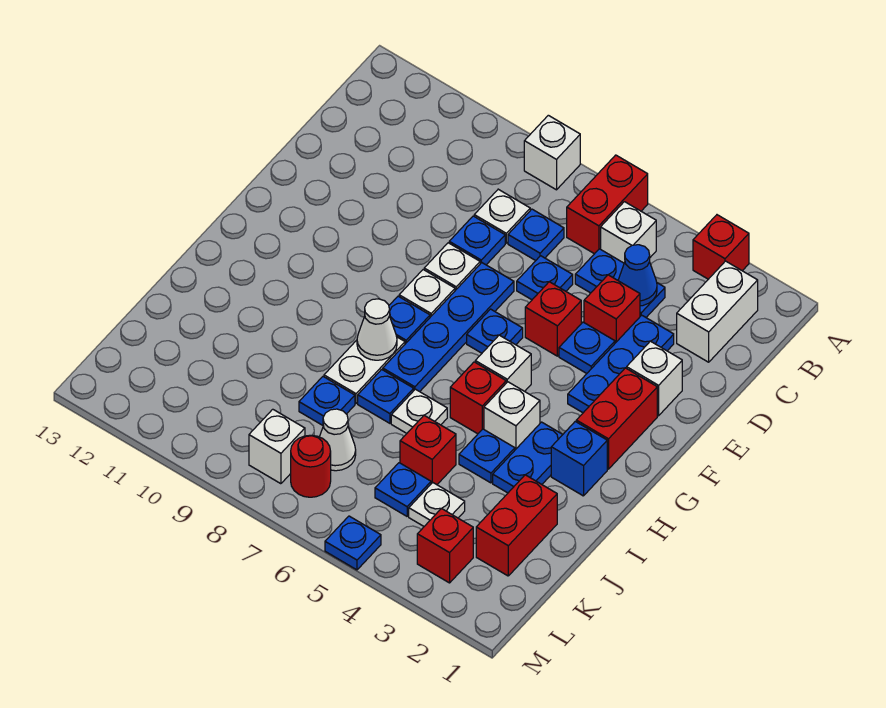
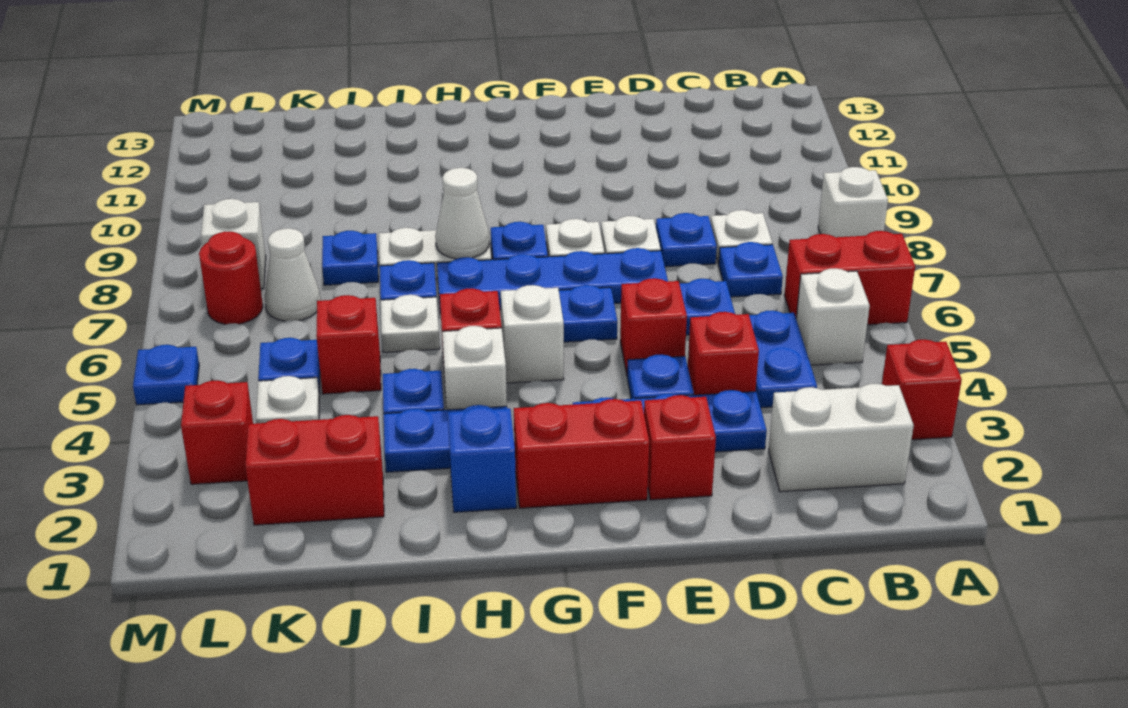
blue 1x1 cone [618,245,657,306] -> none
white 1x1 brick [627,341,682,416] -> red 1x1 brick [644,395,716,500]

